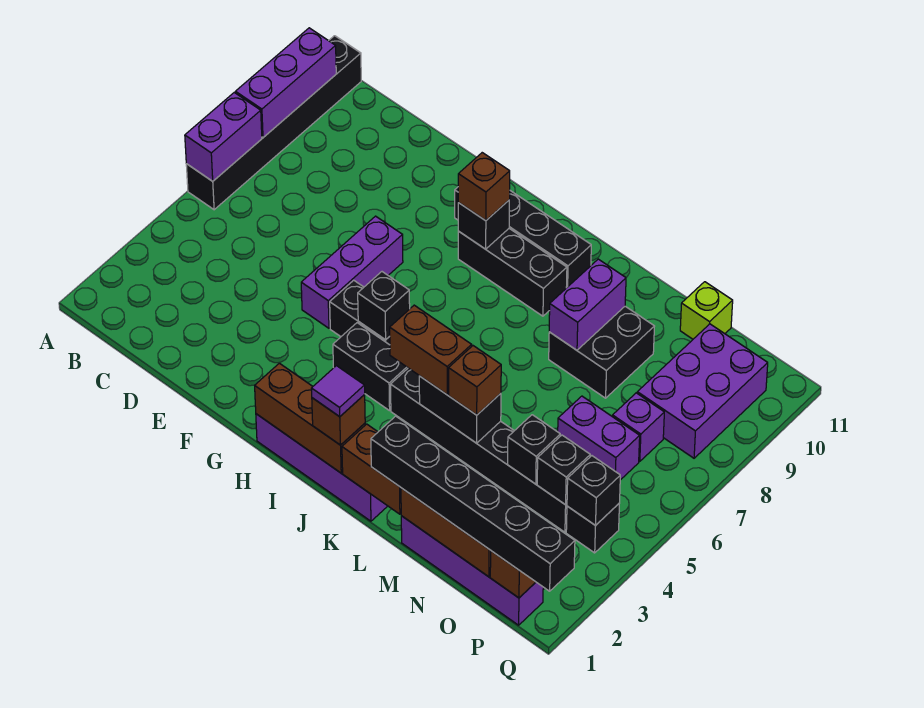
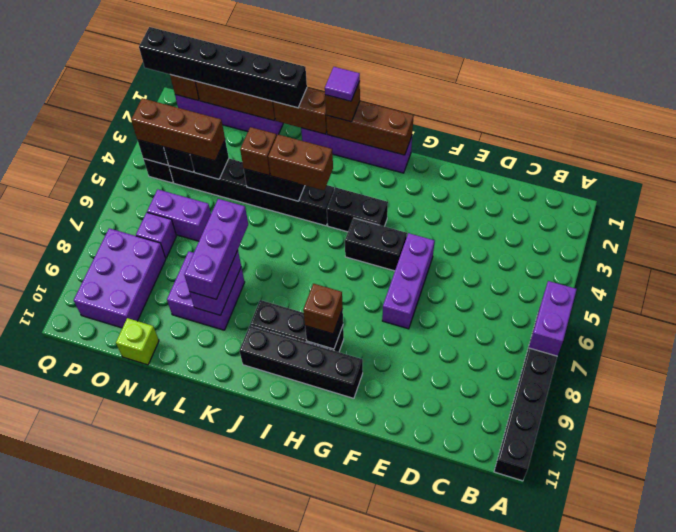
purple 1x3 brick [235,28,336,137] -> purple 1x3 brick moved to [184,199,248,299]
black 1x1 brick [358,272,410,340] -> none
black 2x2 brick [549,306,655,398] -> purple 2x2 brick [167,252,245,330]
none -> brown 1x3 brick [131,98,225,161]

